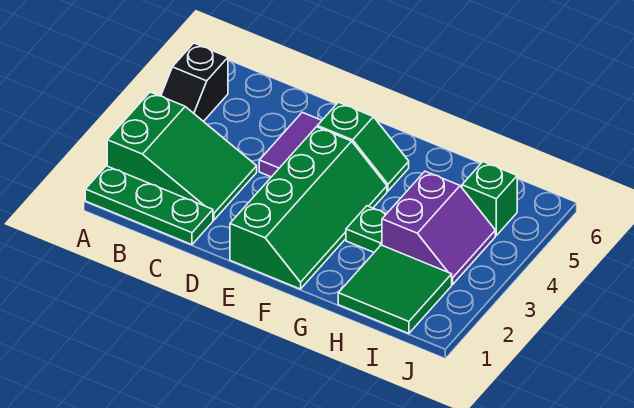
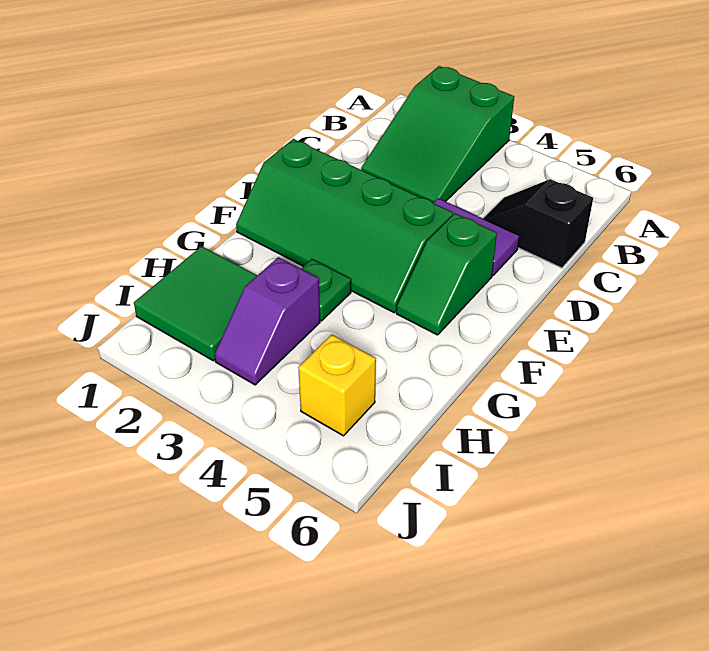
green 1x3 plate [85,166,213,245] -> none
black 1x2 slope [161,43,228,122] -> black 1x2 slope moved to [483,179,593,268]
purple 2x2 slope [382,171,495,285] -> purple 1x2 slope [215,257,320,385]
green 1x1 brick [462,162,517,235] -> yellow 1x1 brick [298,335,376,436]

